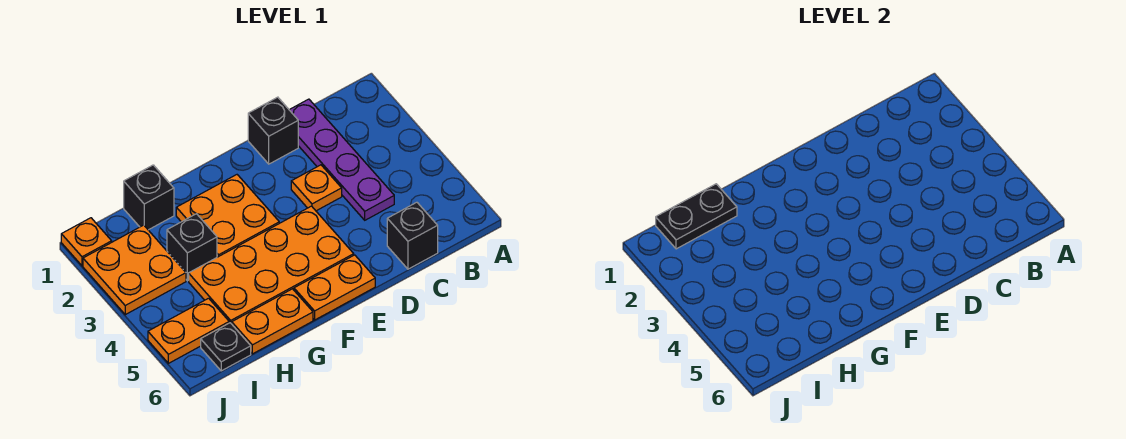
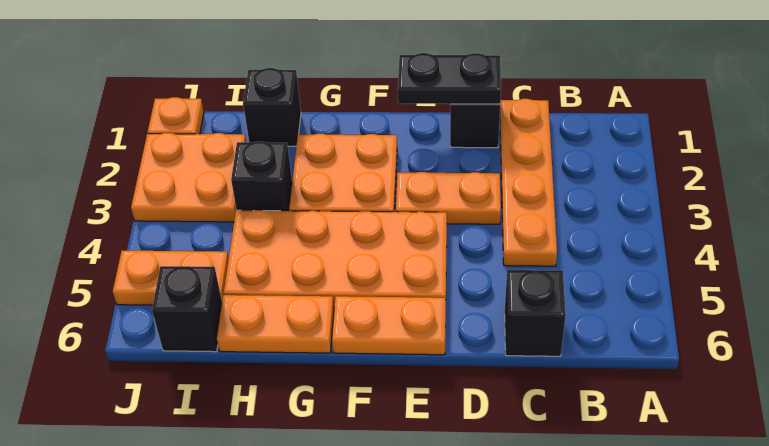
purple 1x4 plate [290,99,394,220] -> orange 1x4 plate [500,99,557,266]
orange 1x1 plate [291,165,342,211] -> orange 1x2 plate [396,172,501,224]
black 1x2 plate [656,184,737,249] -> black 1x2 plate moved to [398,53,501,104]
black 1x1 plate [201,323,251,371] -> black 1x1 brick [152,266,222,352]

